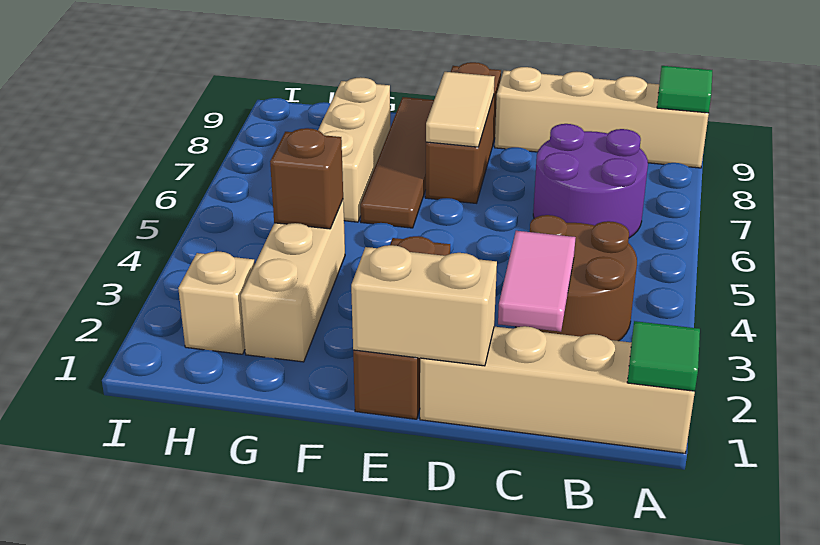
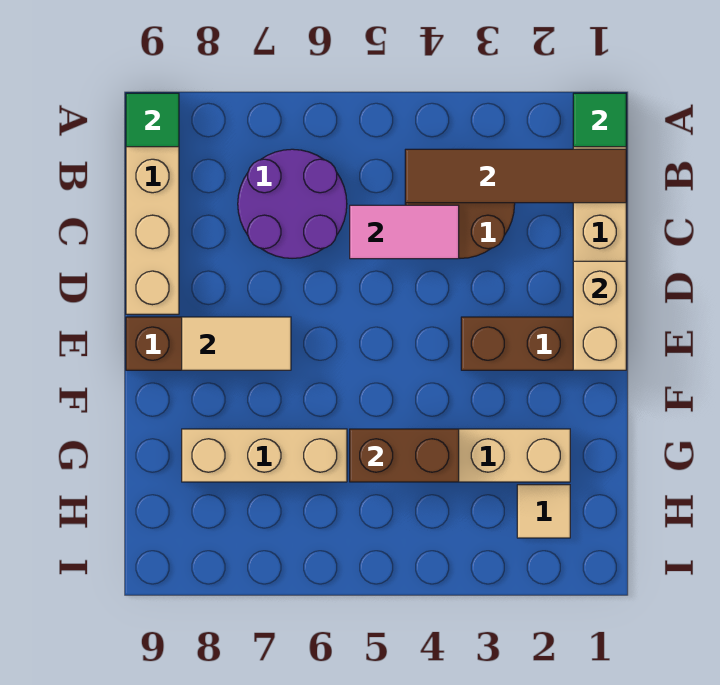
pink 1x2 tile [498,231,576,332] -> pink 1x2 tile moved to [350,205,459,259]
brown 1x4 tile [360,97,434,228] -> brown 1x4 tile moved to [405,149,626,203]
brown 1x1 brick [270,128,343,229] -> brown 1x2 brick [350,429,459,482]
tan 1x1 brick [178,251,255,354] -> tan 1x1 tile [517,485,570,538]

